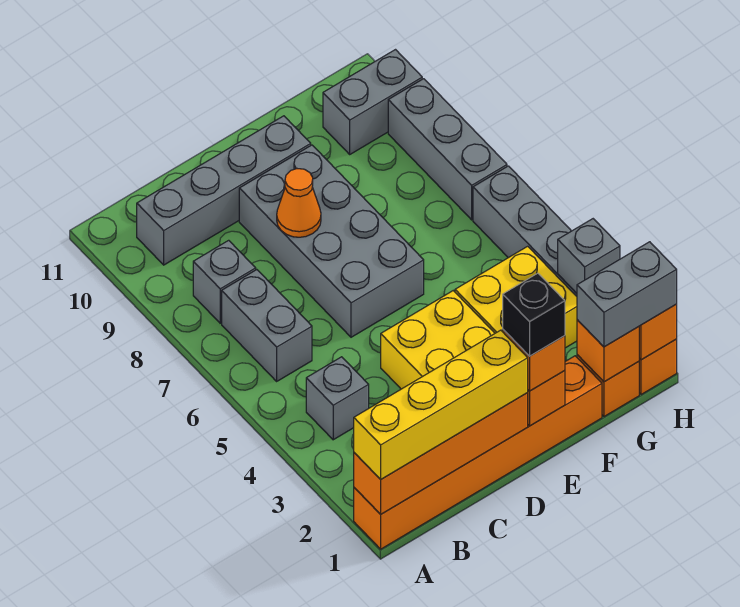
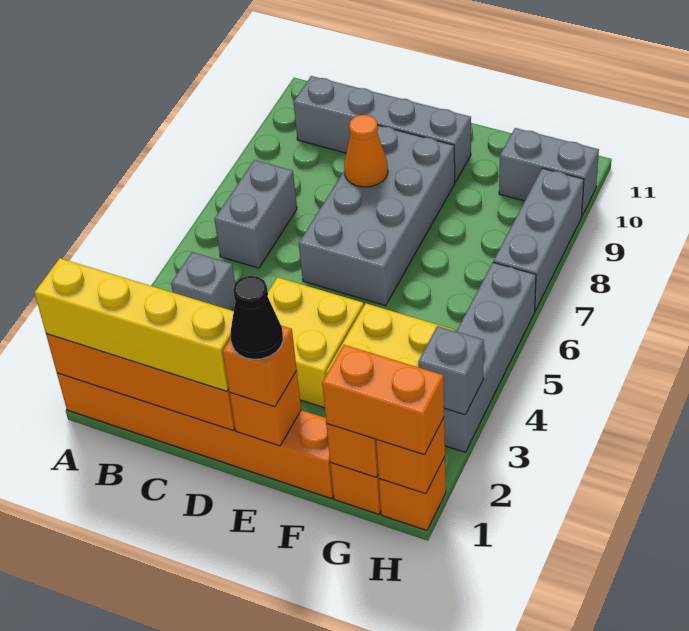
grey 1x1 brick [193,240,256,323] -> none
black 1x1 brick [503,273,565,356] -> black 1x1 cone [231,276,283,359]
grey 1x2 brick [577,242,677,347] -> orange 1x2 brick [322,345,444,455]

